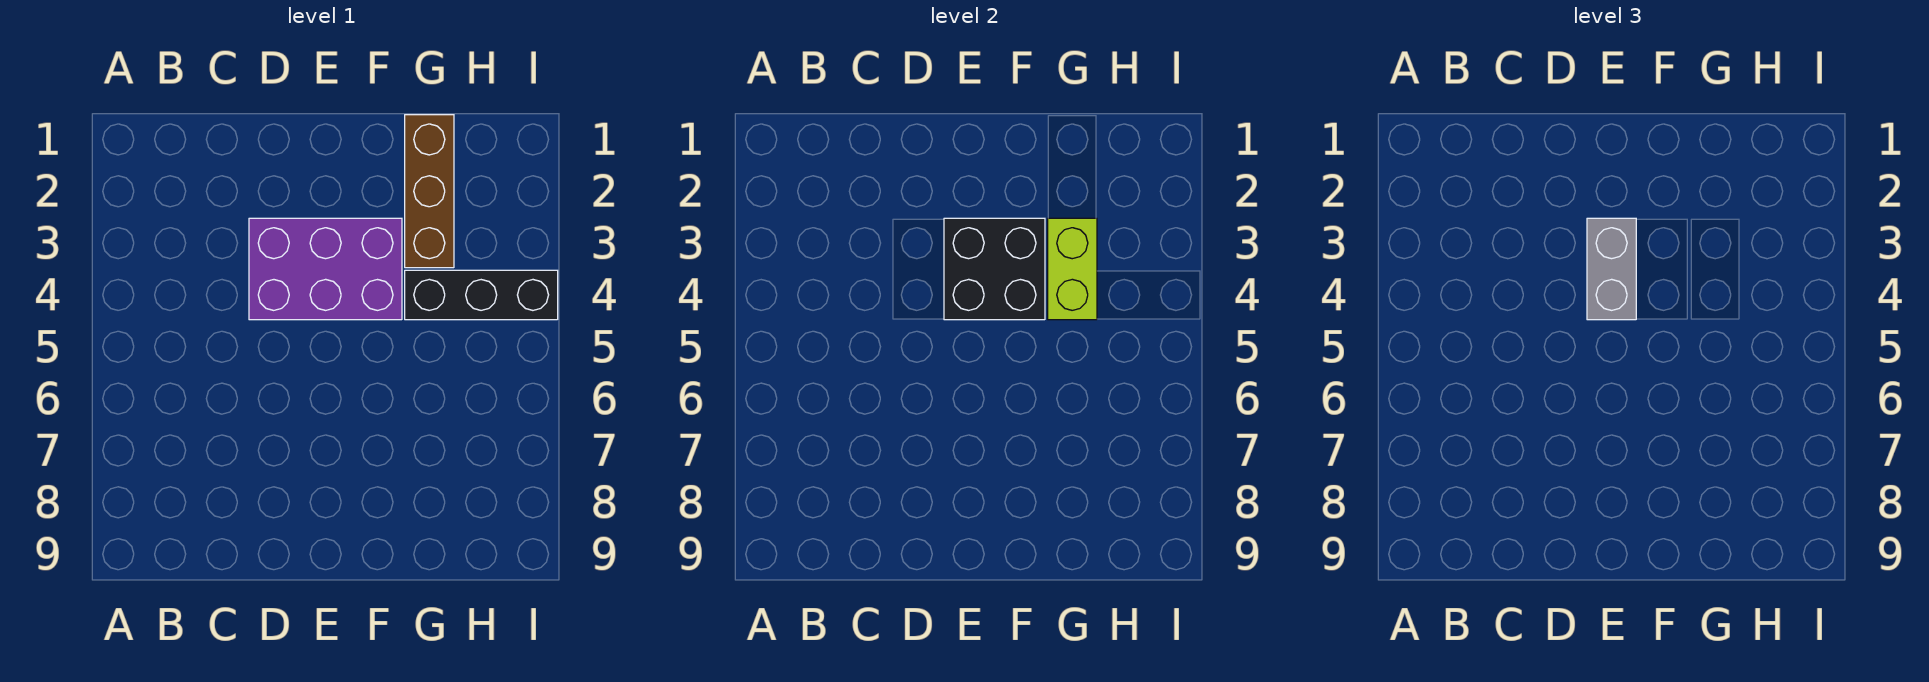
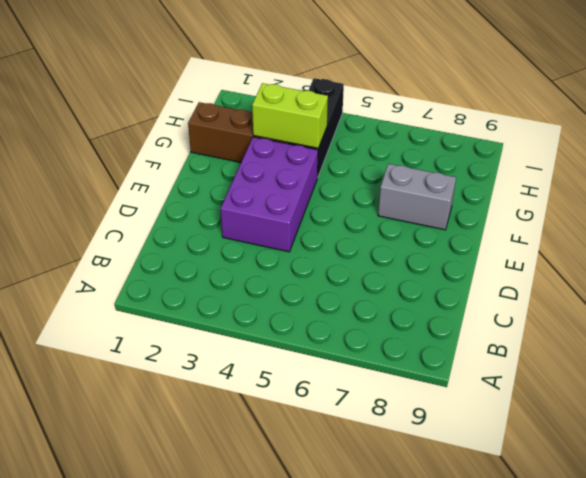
black 2x2 brick [944,218,1045,320] -> none
grey 1x2 brick [1587,218,1636,320] -> grey 1x2 brick moved to [378,164,456,230]

